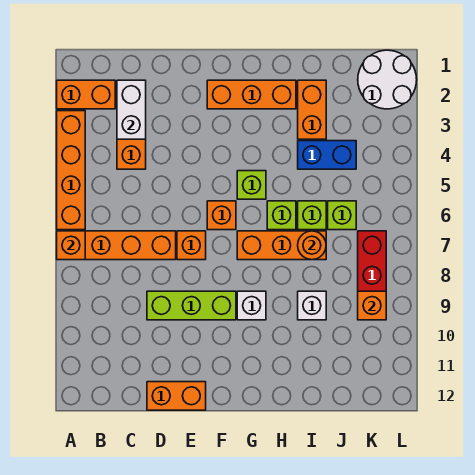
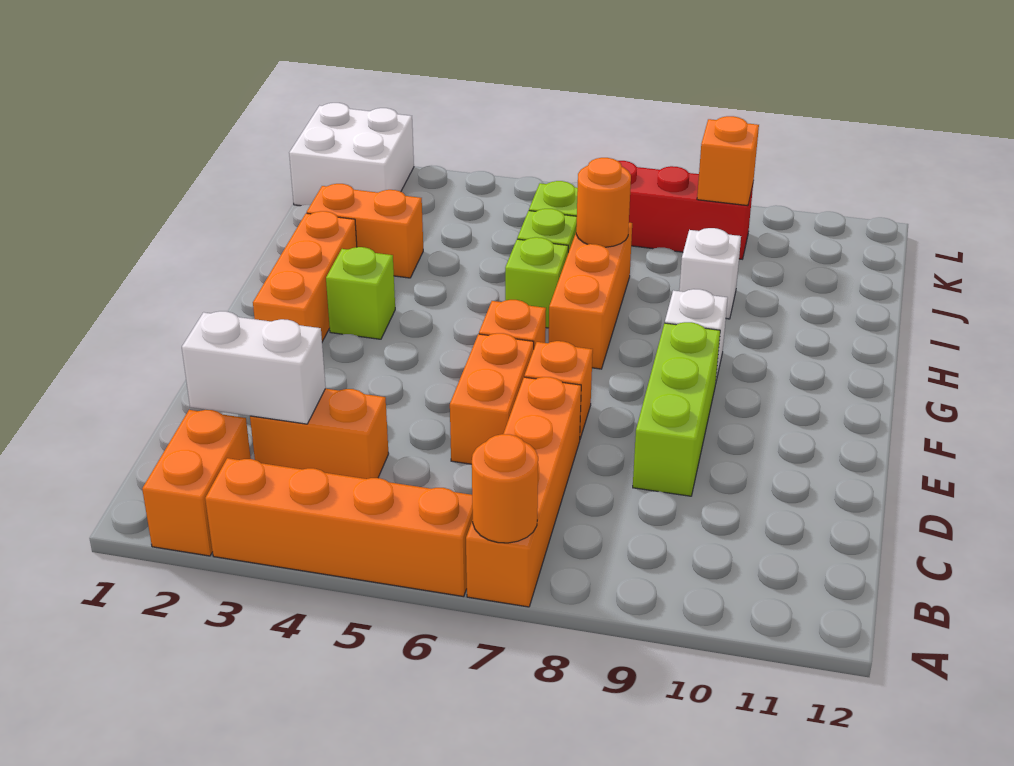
orange 1x1 brick [57,231,85,260] -> orange 1x1 round brick [471,434,538,543]
orange 1x2 brick [147,382,206,410] -> orange 1x2 brick moved to [450,333,534,464]
lime 1x1 brick [237,171,266,199] -> lime 1x1 brick moved to [326,247,395,339]
blue 1x2 brick [298,141,356,169] -> none
white 2x2 round brick [358,50,417,109] -> white 2x2 brick [289,103,414,206]

